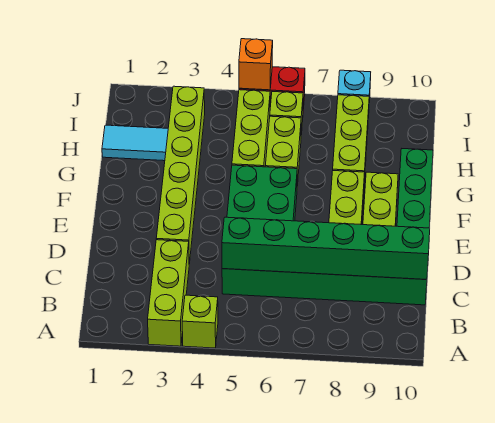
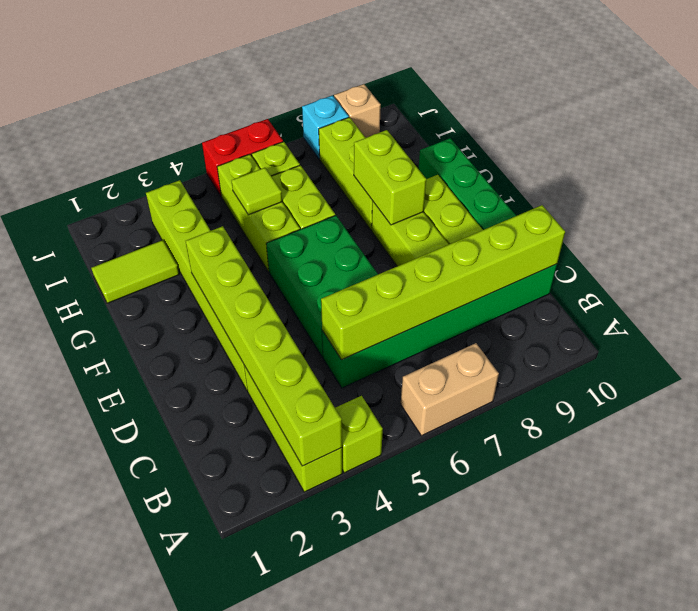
none -> lime 1x6 brick [186,226,342,466]
none -> tan 1x2 brick [401,343,499,436]
green 1x6 brick [222,217,430,280] -> lime 1x6 brick [321,205,565,360]
none -> lime 1x2 brick [354,130,426,225]
cyan 1x2 tile [102,125,168,161] -> lime 1x2 tile [91,240,179,303]
none -> lime 1x1 tile [232,168,282,215]
orange 1x1 brick [239,39,273,90] -> none
none -> tan 1x1 brick [334,84,381,138]

